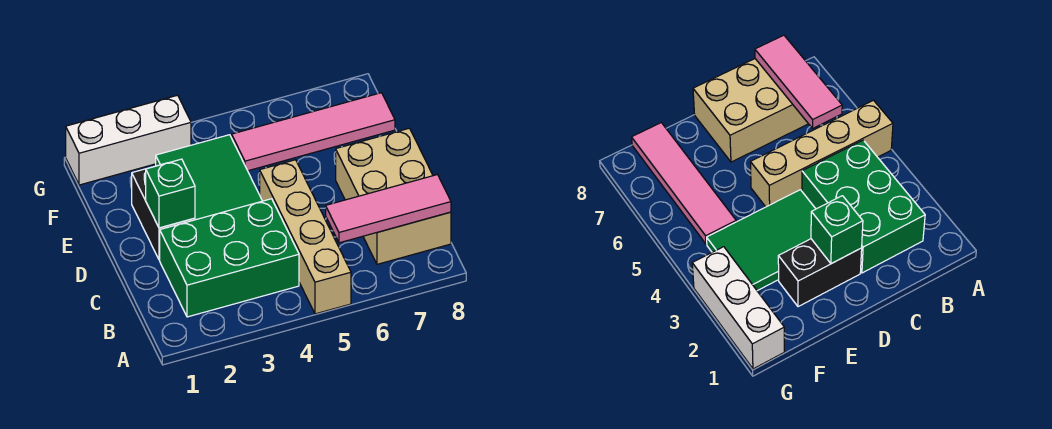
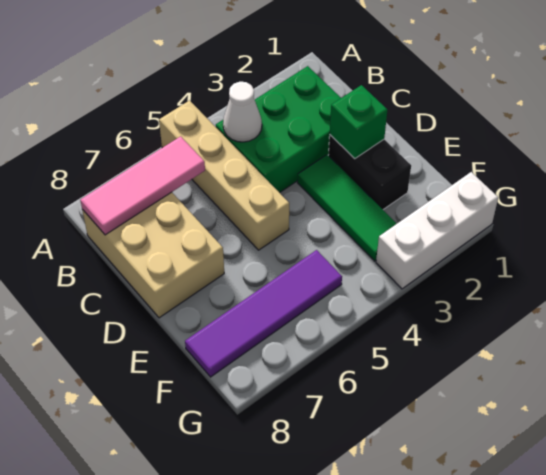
none -> white 1x1 cone [223,82,262,142]
green 2x3 tile [156,135,262,220] -> green 1x3 tile [297,155,397,261]
pink 1x4 tile [232,93,395,171] -> purple 1x4 tile [185,250,342,377]

